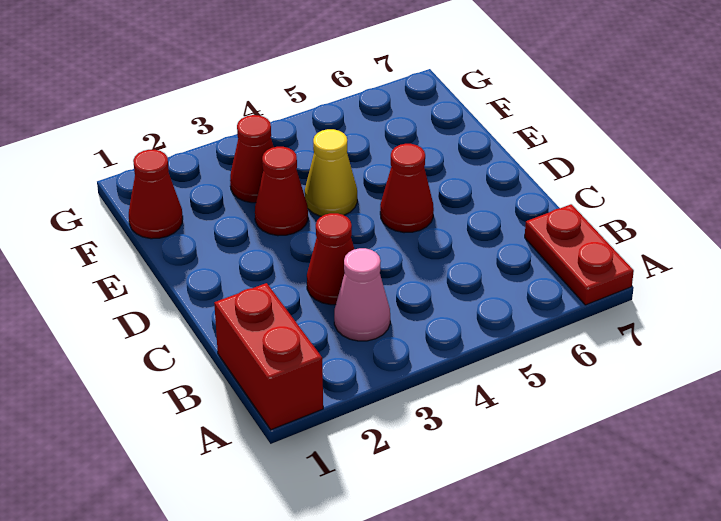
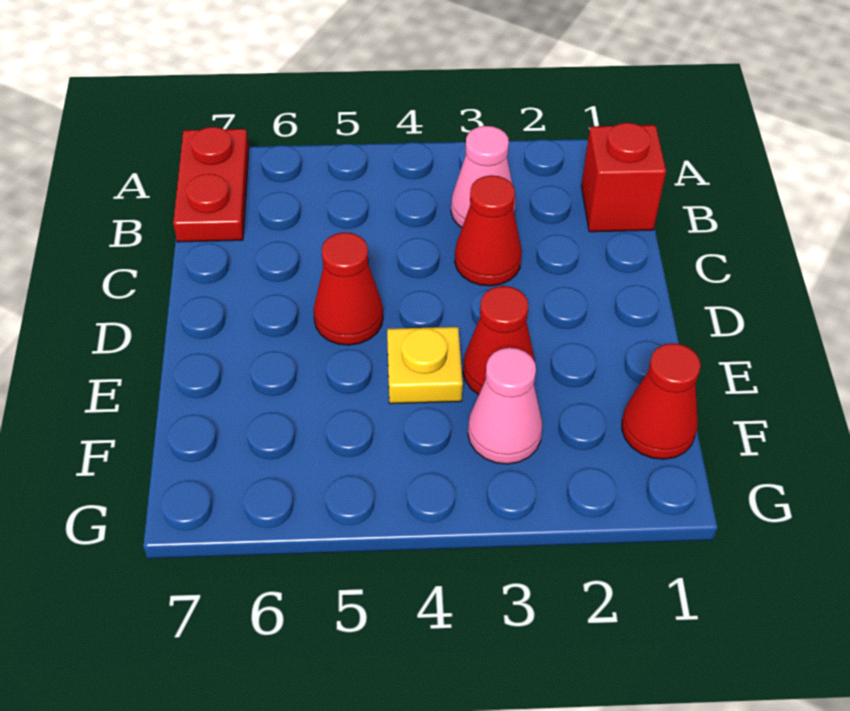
red 1x2 brick [214,283,323,430] -> red 1x1 brick [581,123,666,232]
yellow 1x1 cone [305,129,357,216] -> yellow 1x1 plate [387,327,463,404]
red 1x1 cone [230,115,274,203] -> pink 1x1 cone [468,348,542,464]

